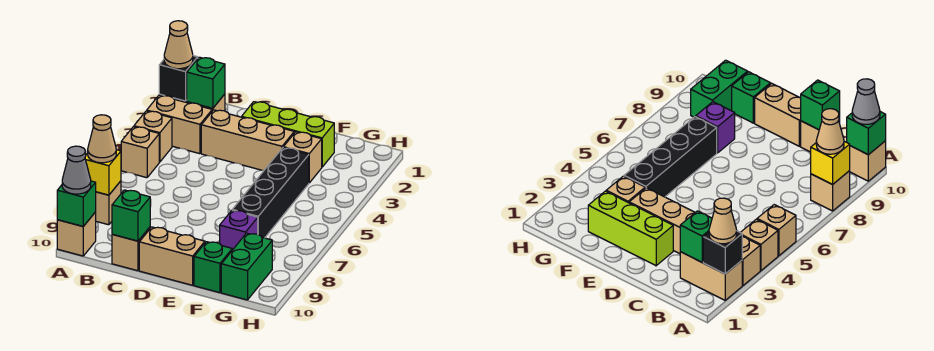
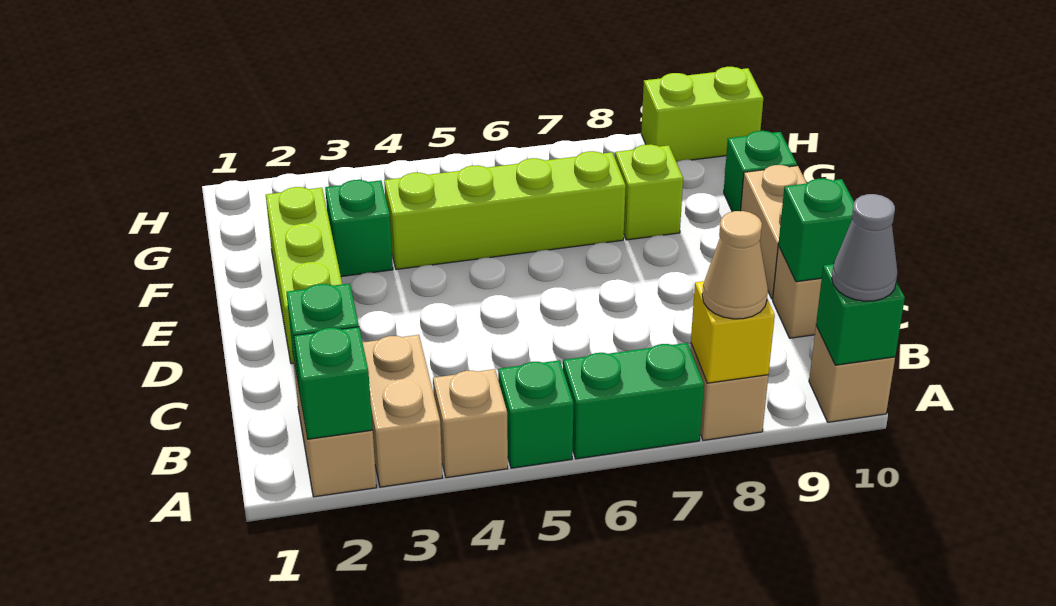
black 1x1 brick [159,56,198,101] -> green 1x1 brick [294,327,373,439]
tan 1x1 cone [164,21,193,69] -> none
tan 1x1 brick [121,127,159,178] -> green 1x1 brick [498,360,574,468]
tan 1x3 brick [201,110,294,171] -> none
tan 1x1 brick [283,132,322,183] -> green 1x1 brick [325,180,393,277]
black 1x4 brick [233,148,309,238] -> lime 1x4 brick [384,151,626,270]
purple 1x1 brick [220,210,258,250] -> lime 1x1 brick [615,144,683,240]
green 1x2 brick [221,233,272,300] -> green 1x2 brick moved to [563,343,704,459]
none -> lime 1x2 brick [641,67,763,162]

